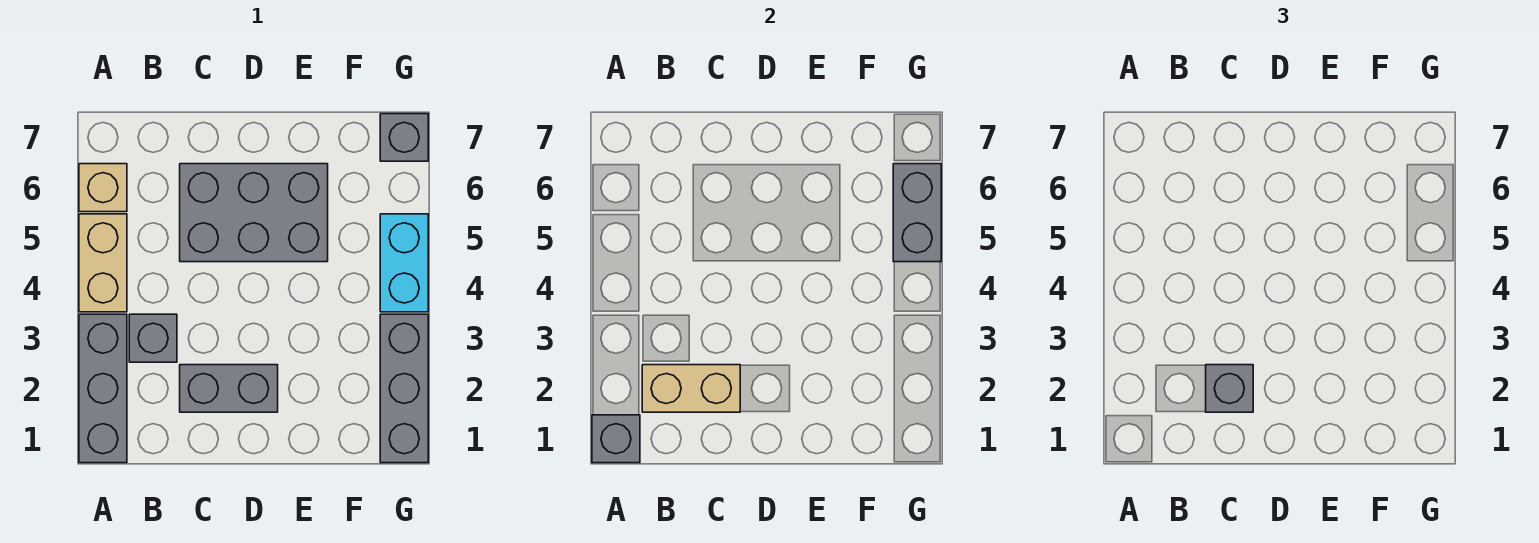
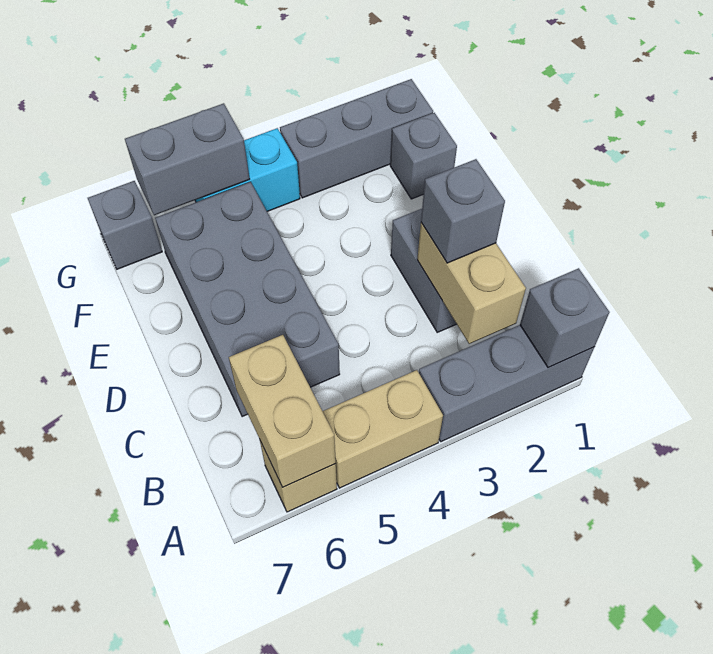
none -> tan 1x2 brick [229,335,336,487]
grey 1x1 brick [129,314,177,362] -> grey 1x1 brick moved to [390,113,457,199]
grey 2x3 brick [180,164,328,262] -> grey 2x4 brick [155,182,340,417]

